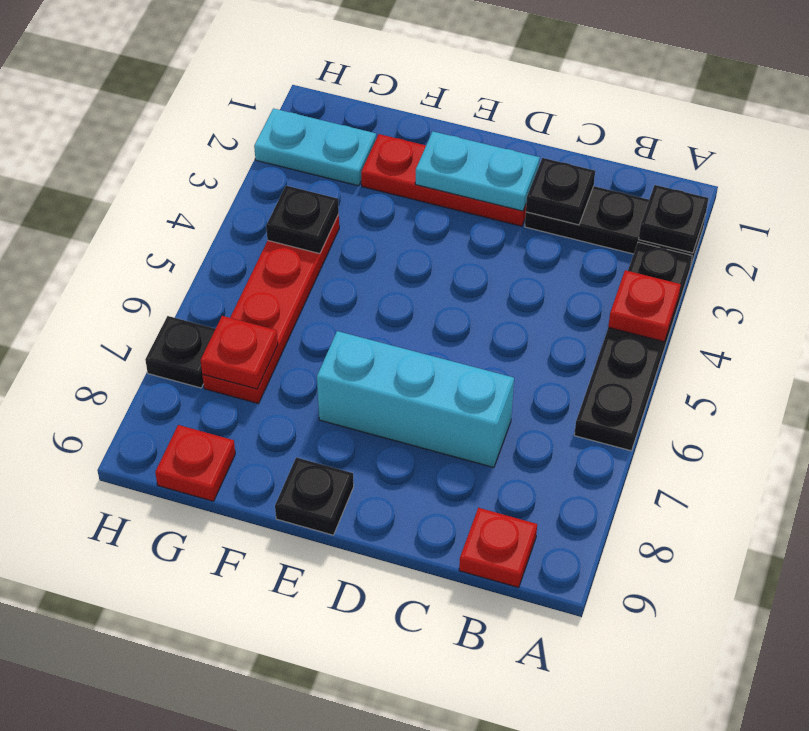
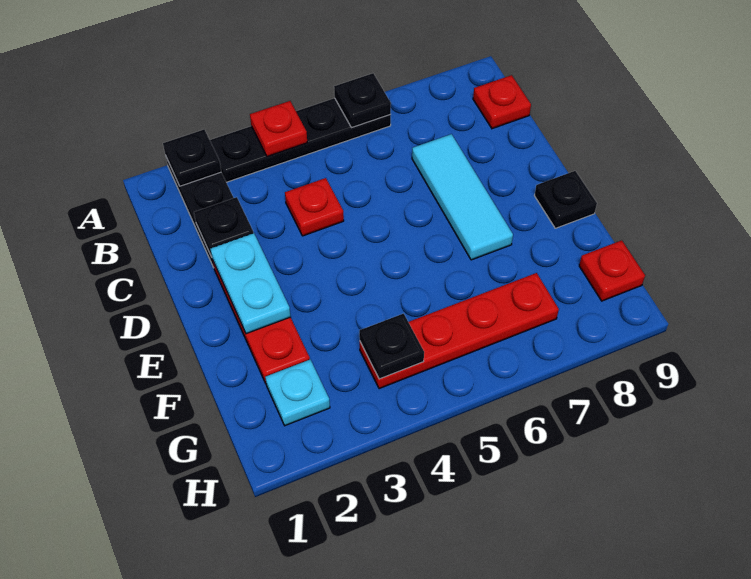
cyan 1x3 brick [317,331,514,467] -> cyan 1x3 tile [412,134,513,260]
cyan 1x2 plate [254,108,376,186] -> cyan 1x1 plate [265,360,330,426]
red 1x1 plate [201,316,278,389] -> red 1x1 plate moved to [285,178,344,236]
black 1x1 plate [145,316,215,388] -> black 1x1 plate moved to [334,73,391,128]

